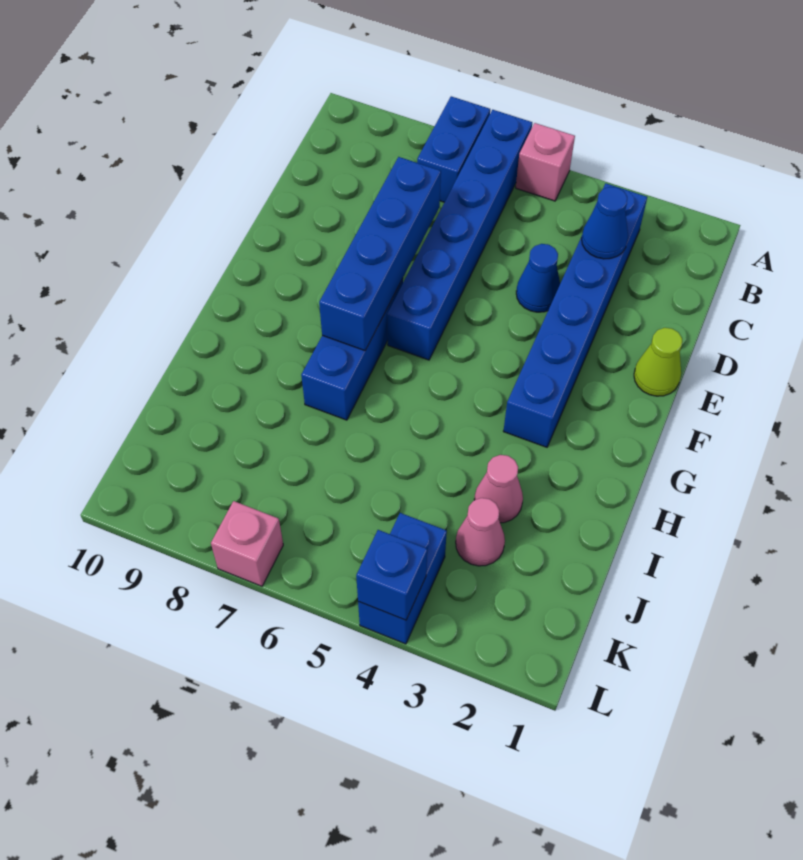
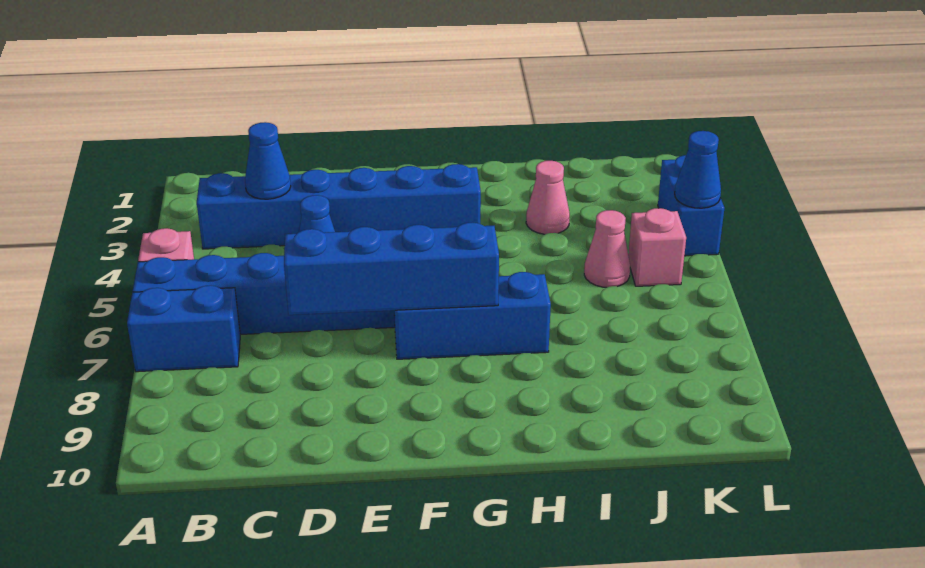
lime 1x1 cone [634,328,682,396] -> none
pink 1x1 cone [456,498,505,566] -> pink 1x1 cone moved to [584,210,630,287]
blue 1x2 brick [358,513,447,644] -> blue 1x2 brick turned to [658,155,724,256]
blue 1x1 brick [356,530,427,620] -> blue 1x1 cone [675,131,721,208]
pink 1x1 brick [211,501,283,586] -> pink 1x1 brick moved to [628,208,686,286]

